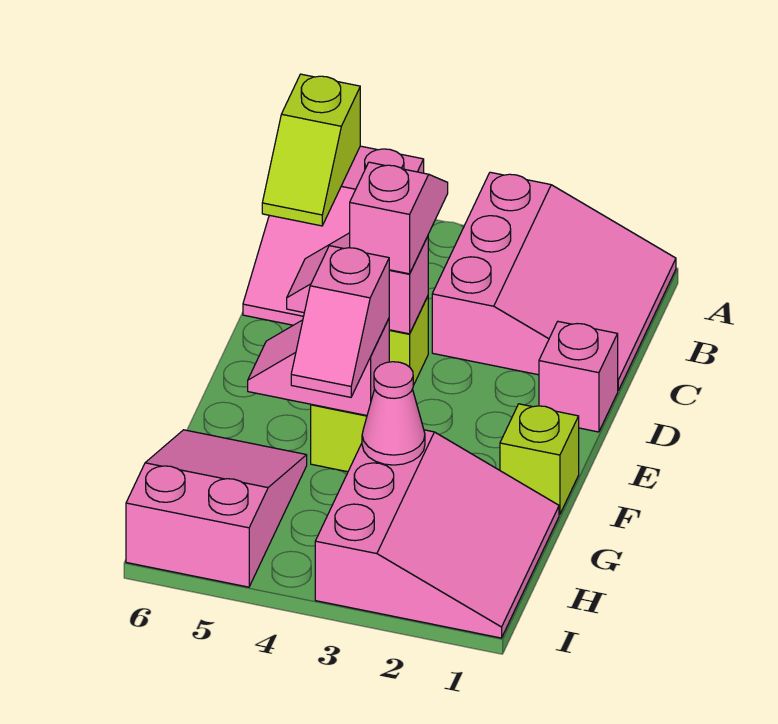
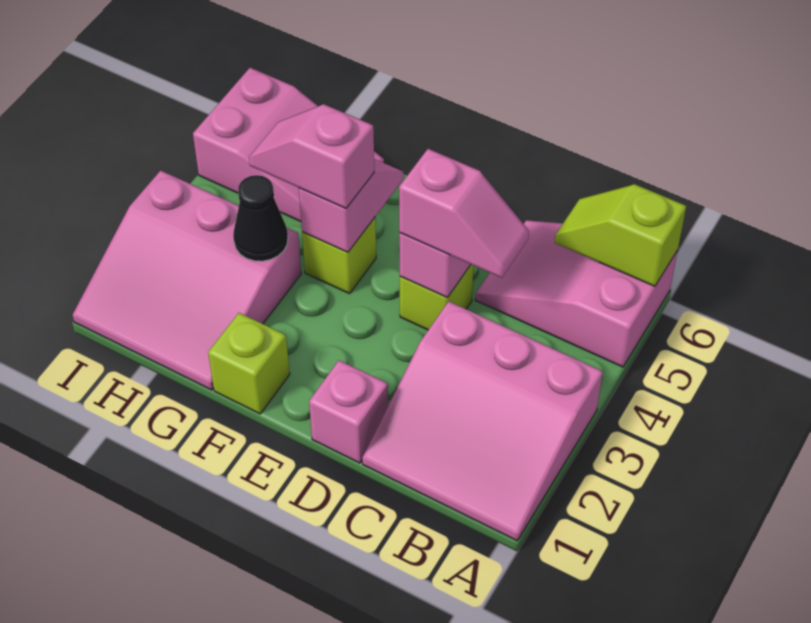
pink 1x1 cone [362,362,425,465] -> black 1x1 cone [233,175,288,261]

